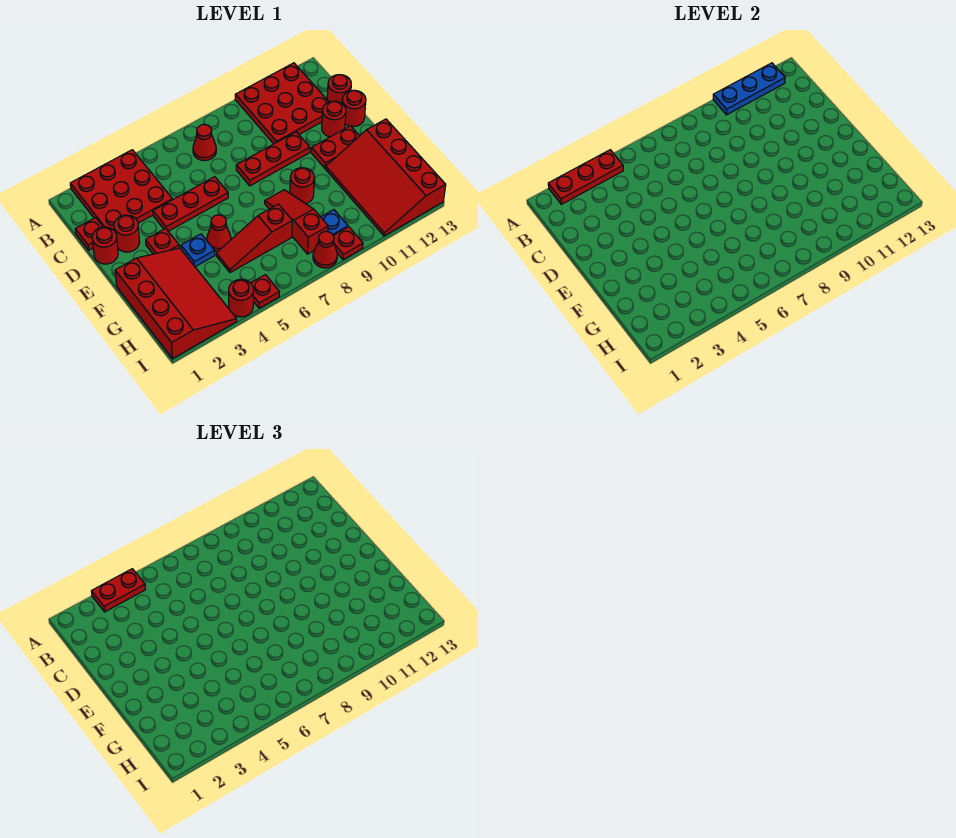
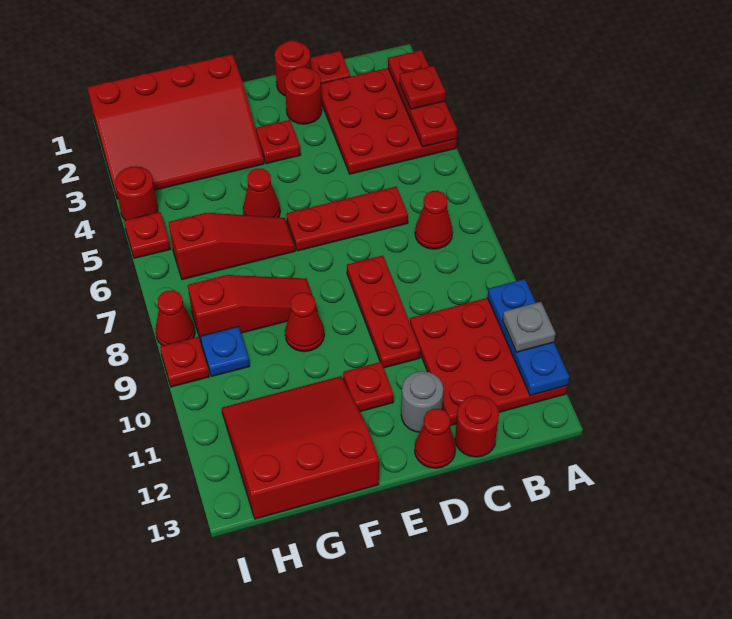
red 1x2 plate [92,569,145,612] -> red 1x1 plate [400,66,446,109]
none -> grey 1x1 plate [503,302,556,352]
red 1x3 plate [153,177,228,231] -> red 1x3 plate turned to [286,186,408,251]
red 1x1 round brick [322,101,346,137] -> grey 1x1 round brick [401,371,443,432]
red 1x1 round brick [342,90,366,127] -> red 1x1 cone [415,409,456,468]
red 1x2 plate [311,126,359,168] -> red 1x1 plate [343,362,394,412]
blue 1x1 plate [181,234,215,267] -> none
red 1x1 round brick [290,168,314,204] -> red 1x1 cone [285,293,324,352]
red 3x4 slope [326,119,446,236] -> red 3x3 slope [222,376,379,519]
red 1x3 slope [216,204,292,273] -> red 1x3 slope turned to [168,213,295,279]

